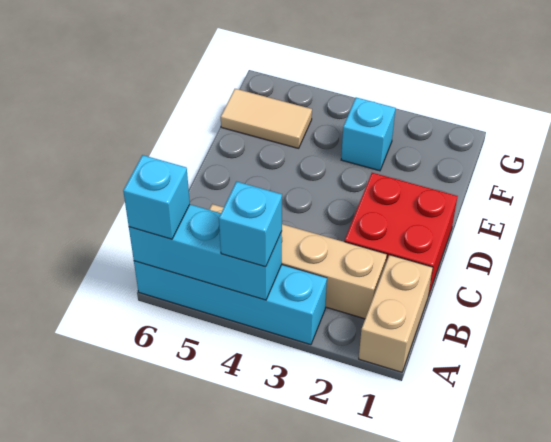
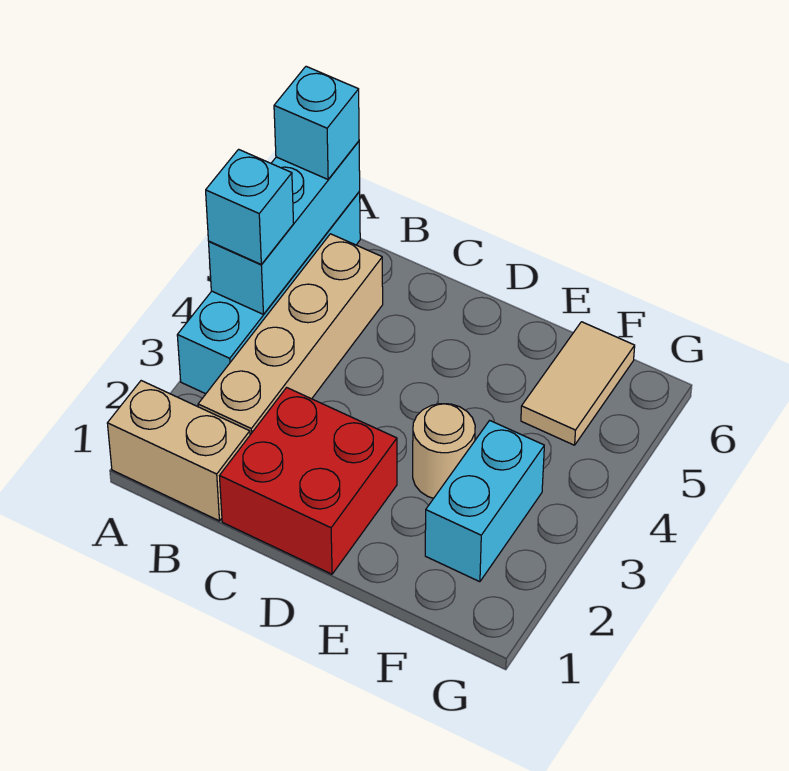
none -> tan 1x1 round brick [413,404,475,498]
cyan 1x1 brick [341,97,396,171] -> cyan 1x2 brick [425,420,544,582]

